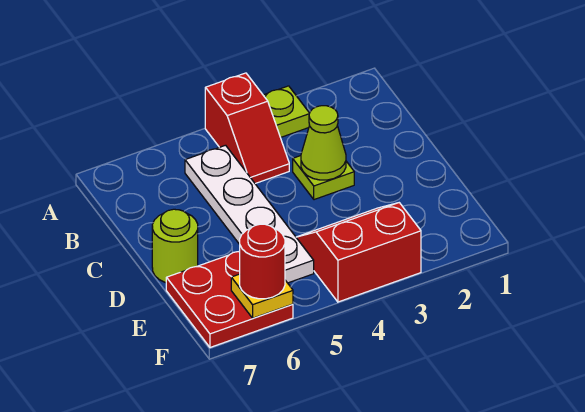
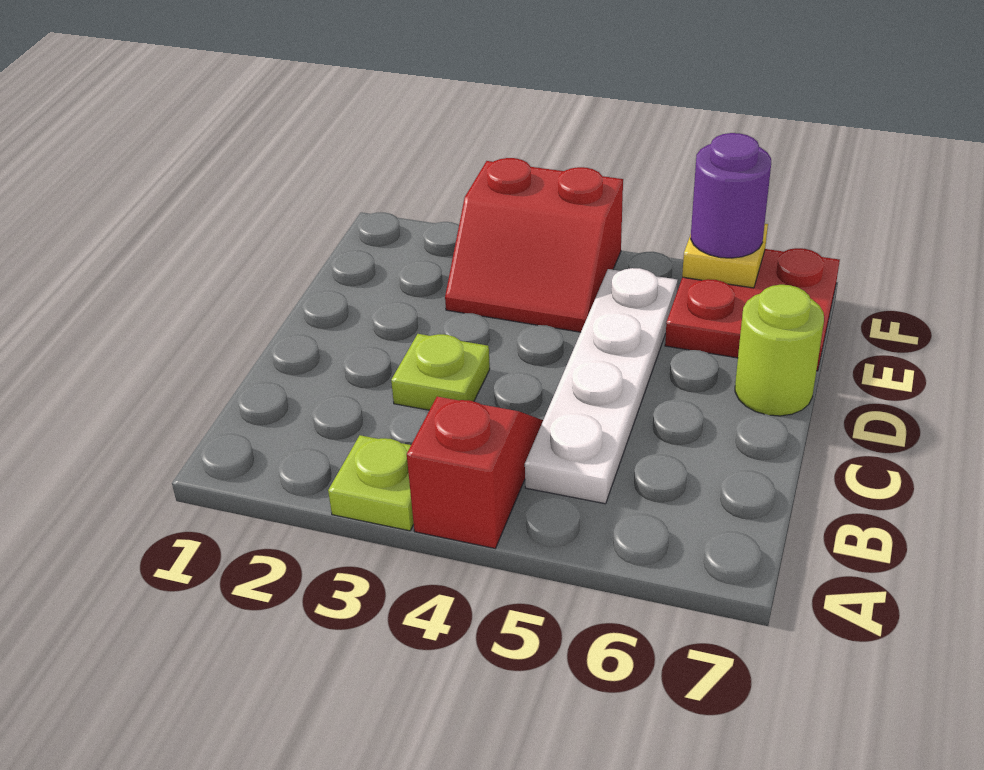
lime 1x1 cone [301,106,346,180] -> none
red 1x1 round brick [239,224,285,299] -> purple 1x1 round brick [691,133,771,258]

